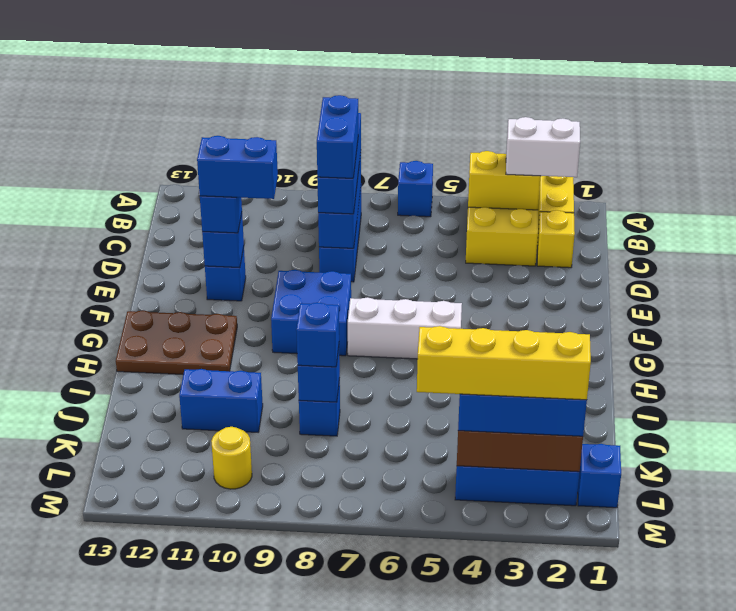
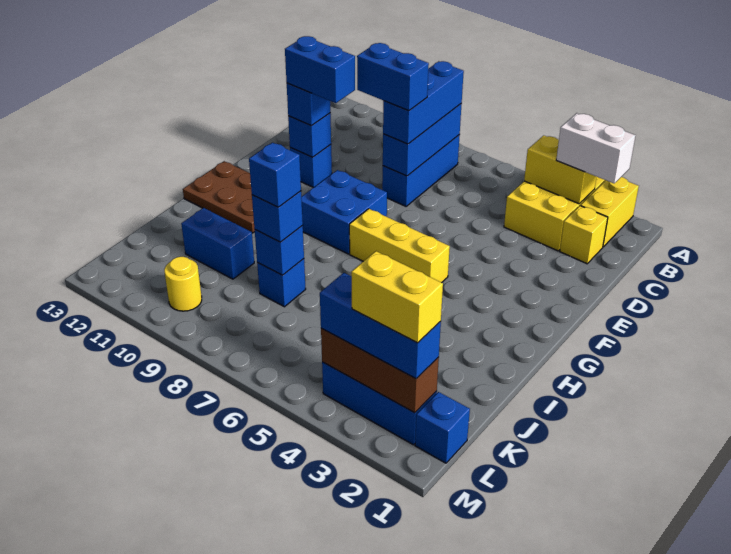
blue 1x1 brick [398,161,433,217] -> blue 1x1 brick moved to [249,143,301,207]
blue 1x2 brick [317,95,358,178] -> blue 1x2 brick turned to [357,43,429,111]
white 1x3 brick [348,297,462,359] -> yellow 1x3 brick [349,209,450,283]
yellow 1x4 brick [417,326,591,400] -> yellow 1x2 brick [351,251,443,343]

